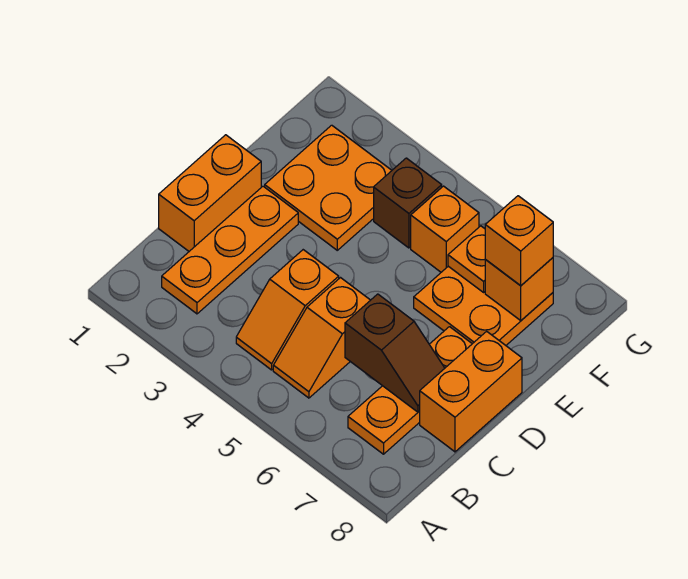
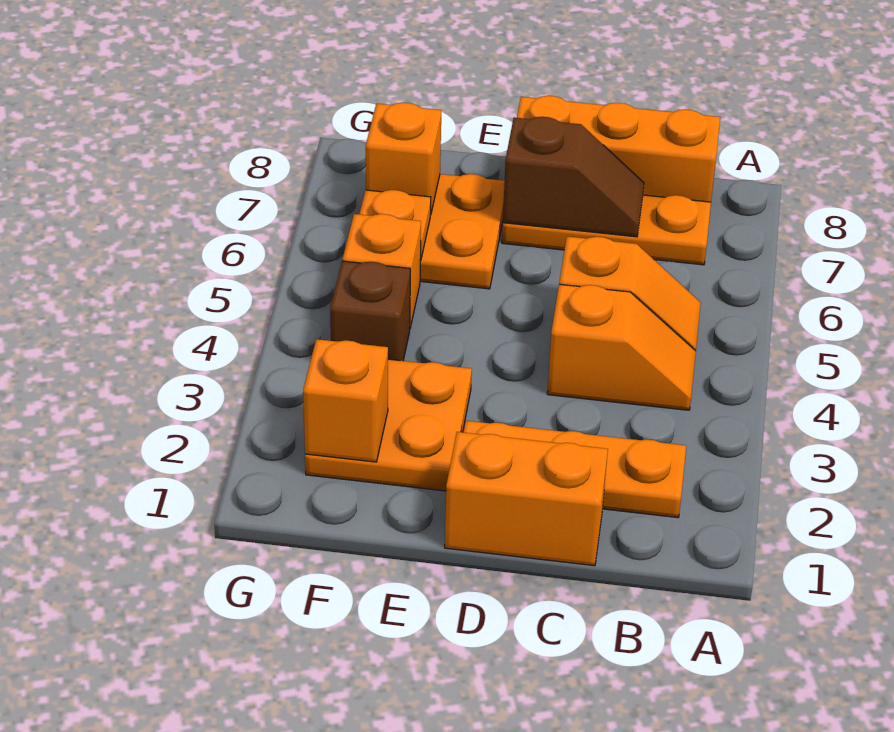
brown 1x2 slope [345,294,445,412] -> brown 1x2 slope turned to [503,117,644,237]
orange 1x2 brick [420,331,522,452] -> orange 1x3 brick [517,96,720,202]
orange 1x1 brick [485,196,553,286] -> orange 1x1 brick moved to [303,339,388,462]

